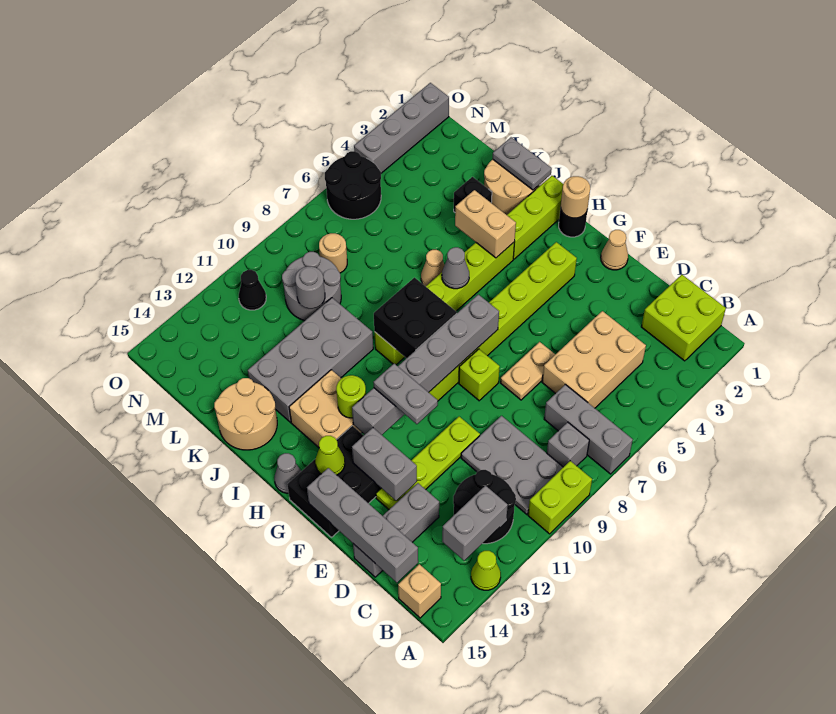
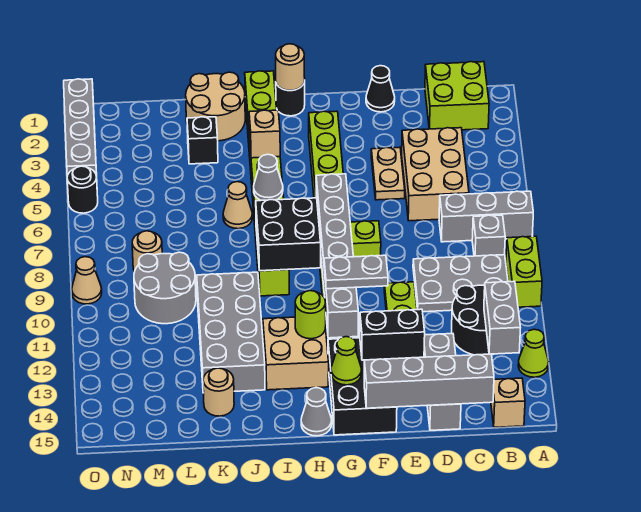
tan 1x2 plate [500,342,555,400] -> tan 1x2 plate moved to [371,147,405,200]
grey 1x2 brick [352,428,417,501] -> black 1x2 brick [360,309,425,360]
tan 1x1 cone [601,230,628,270] -> tan 1x1 cone moved to [72,257,102,304]
tan 1x2 brick [455,190,516,258] -> tan 1x1 brick [249,110,280,158]
grey 1x2 plate [493,137,552,190] -> none
tan 2x2 round brick [214,378,277,450] -> tan 1x1 round brick [203,368,234,416]
grey 1x1 round brick [295,266,325,309] -> none
black 2x2 round brick [325,151,381,219] -> black 1x1 round brick [67,166,98,213]
black 1x1 cone [239,270,266,310] -> black 1x1 cone moved to [366,66,395,112]

